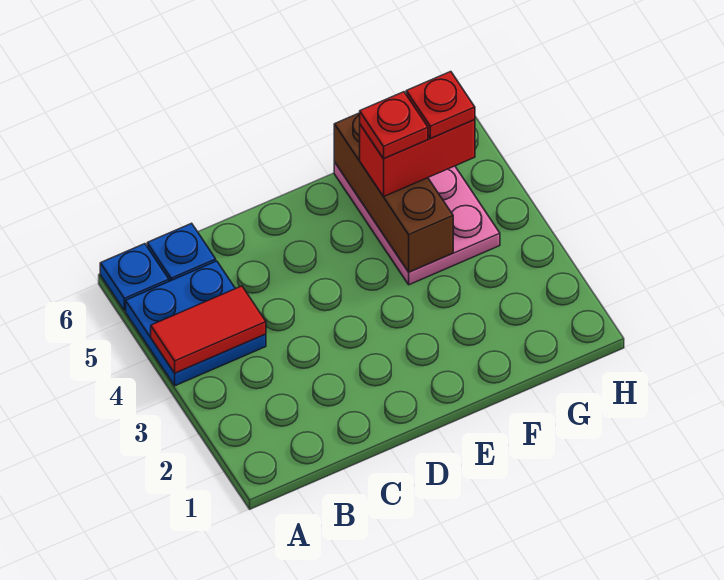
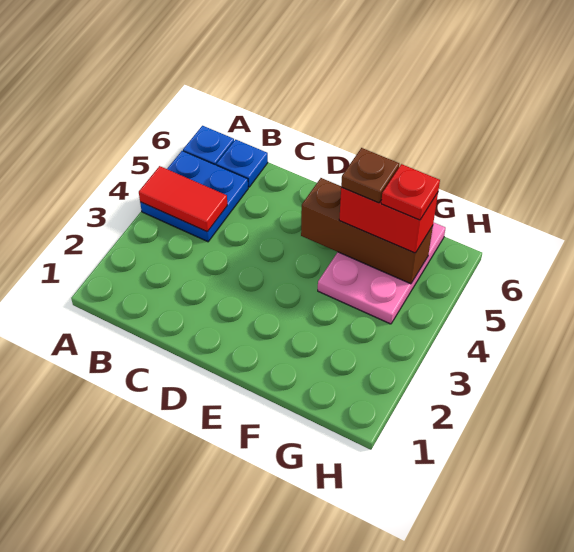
brown 1x3 brick [334,113,453,272] -> brown 1x3 brick turned to [301,178,433,284]
red 1x1 plate [360,92,428,159] -> brown 1x1 plate [341,148,399,203]

